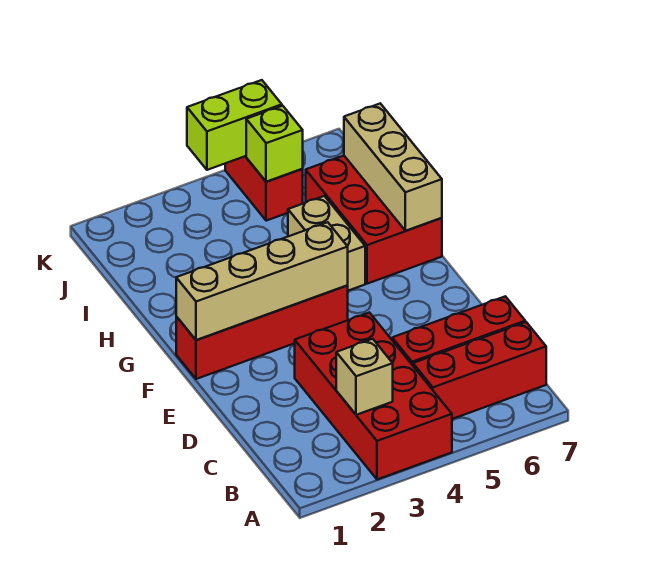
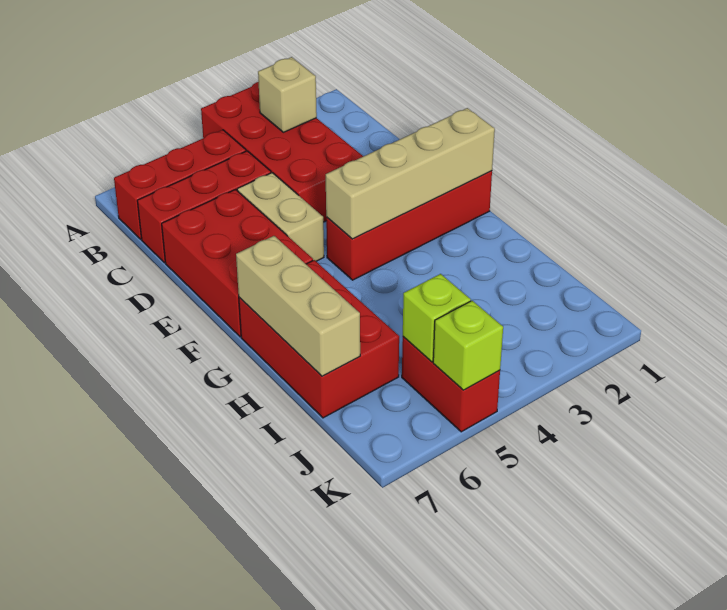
none -> red 2x3 brick [162,190,313,337]
tan 1x2 brick [288,196,365,291] -> tan 1x2 brick moved to [237,173,324,261]
lime 1x2 brick [187,80,282,170] -> lime 1x1 brick [433,301,503,390]

